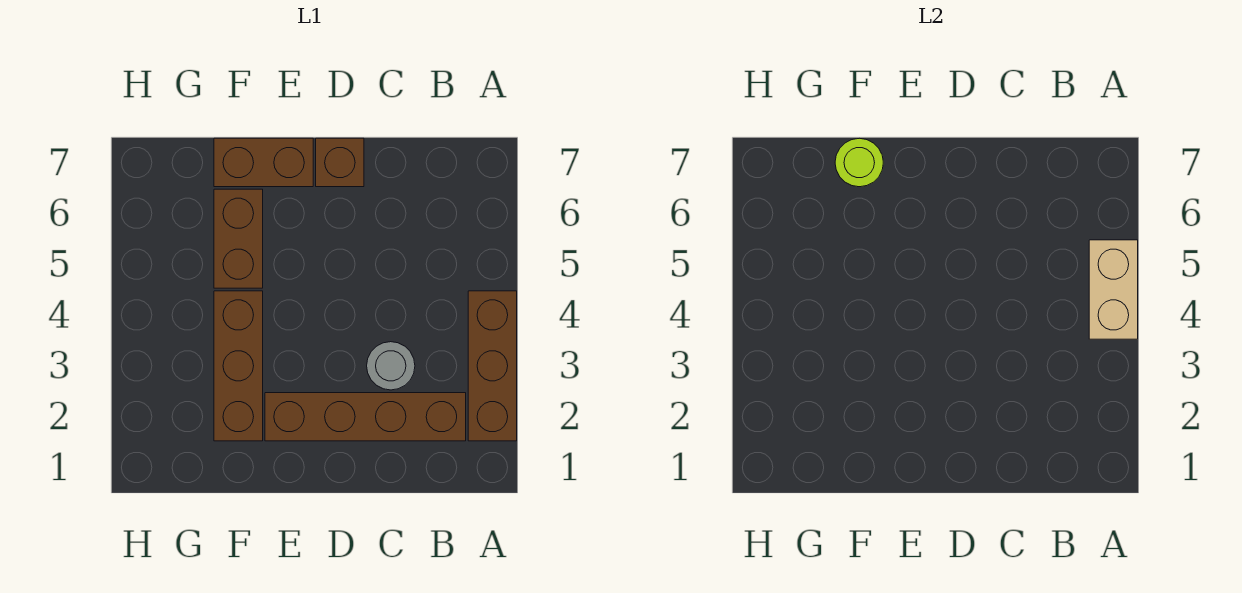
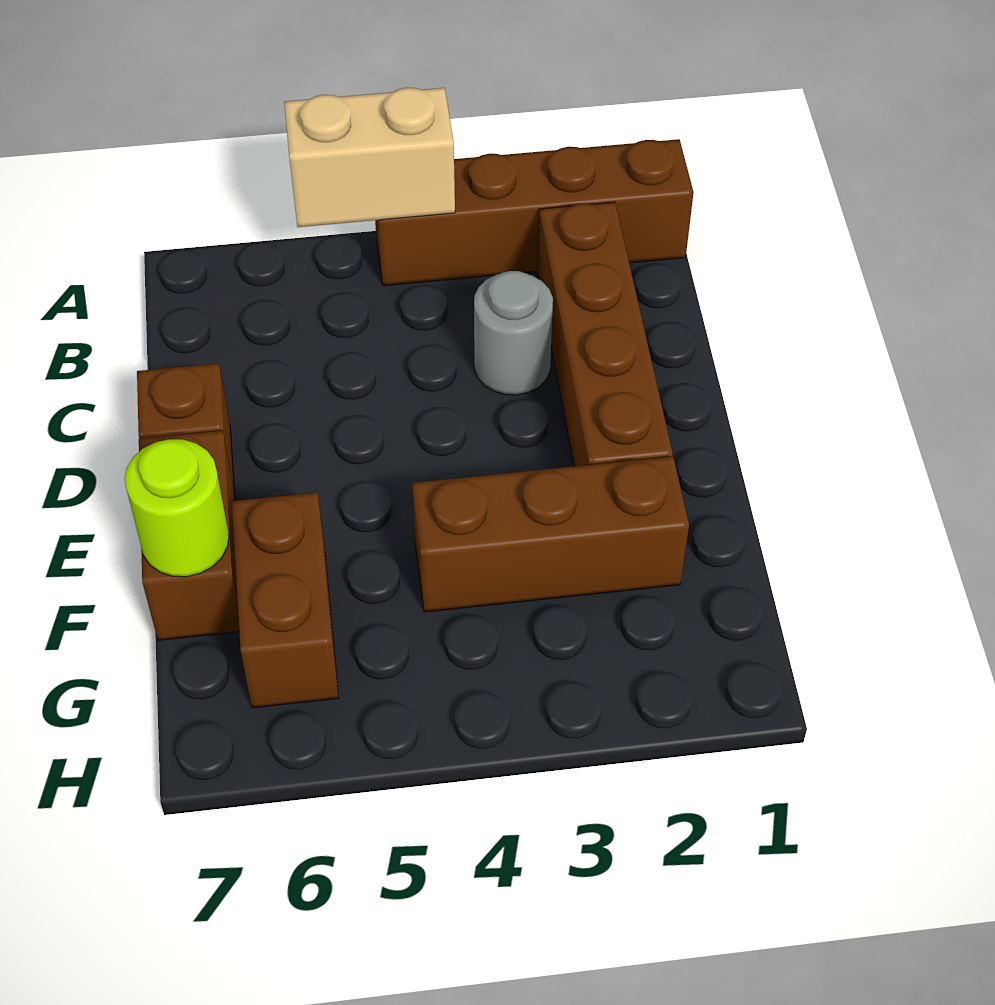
brown 1x3 brick [468,291,517,441] -> brown 1x4 brick [375,139,694,286]
brown 1x2 brick [214,189,263,288] -> brown 1x2 brick turned to [232,492,339,708]

